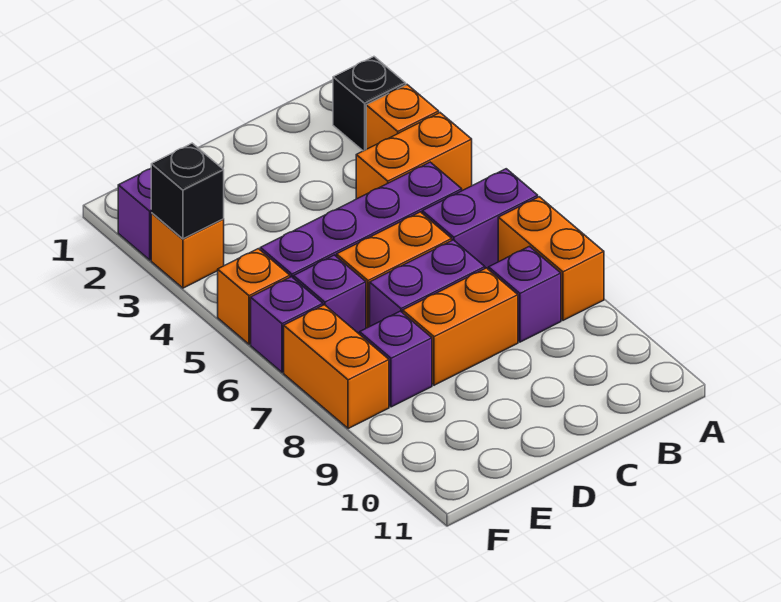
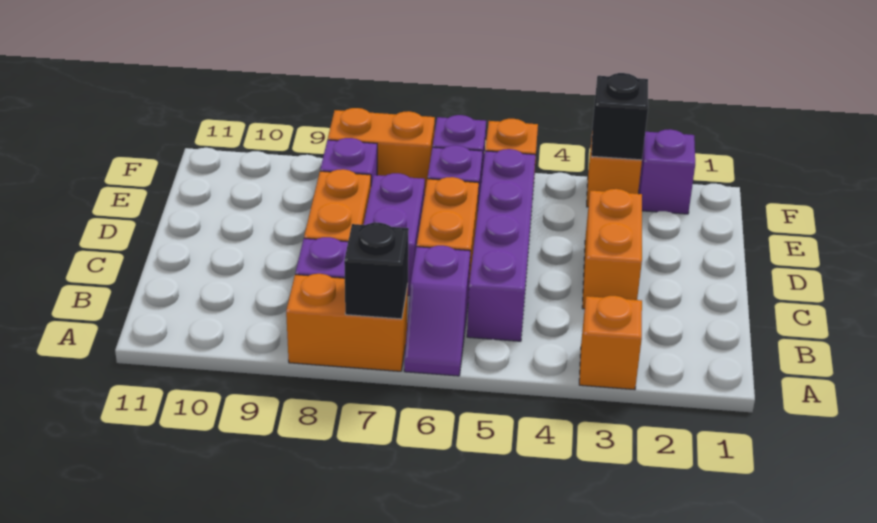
black 1x1 brick [333,57,406,151] -> black 1x1 brick moved to [344,223,409,319]
orange 1x2 brick [356,113,472,199] -> orange 1x2 brick moved to [582,189,642,309]
purple 1x2 brick [422,169,538,269] -> purple 1x2 slope [404,246,470,376]

